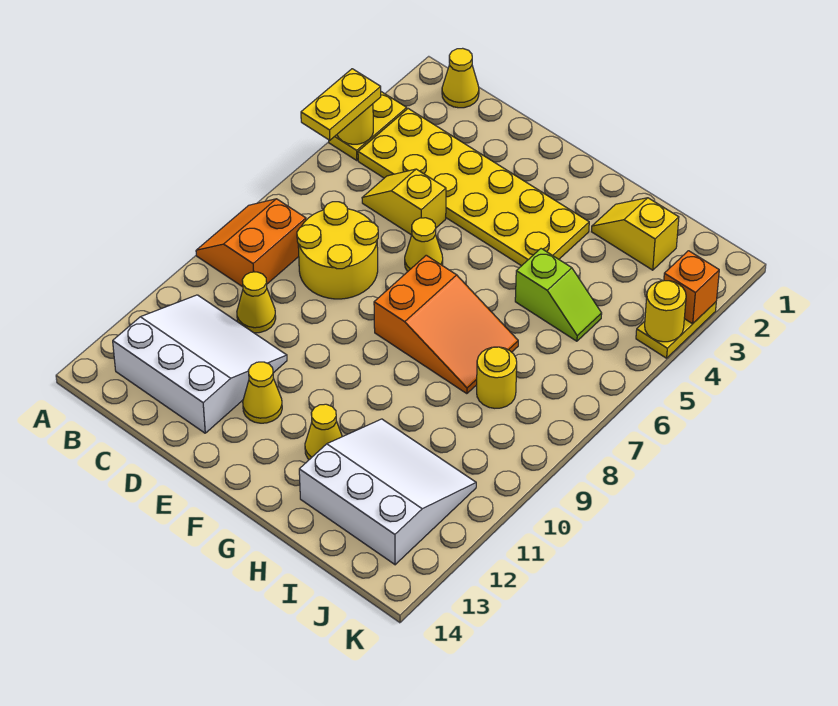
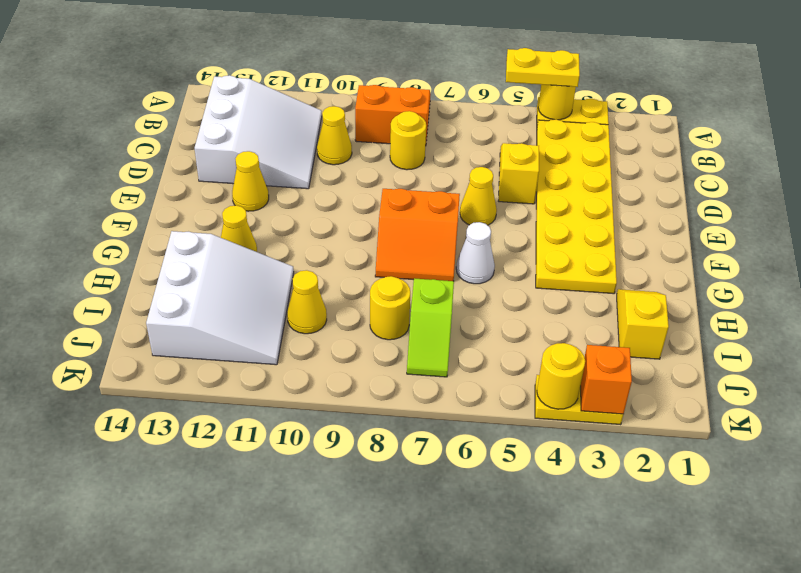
yellow 1x1 cone [442,48,479,108] -> yellow 1x1 cone moved to [287,270,327,334]
yellow 2x2 round brick [297,202,378,299] -> yellow 1x1 round brick [390,111,426,170]
orange 2x3 slope [374,255,518,394] -> orange 2x2 slope [375,189,460,281]
none -> white 1x1 cone [456,222,495,284]
lime 1x2 slope [515,249,602,341] -> lime 1x2 slope moved to [407,278,454,377]

